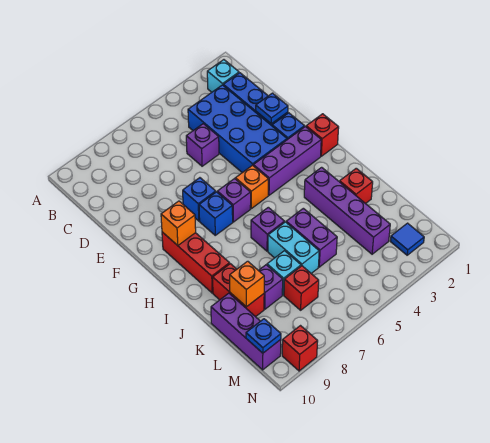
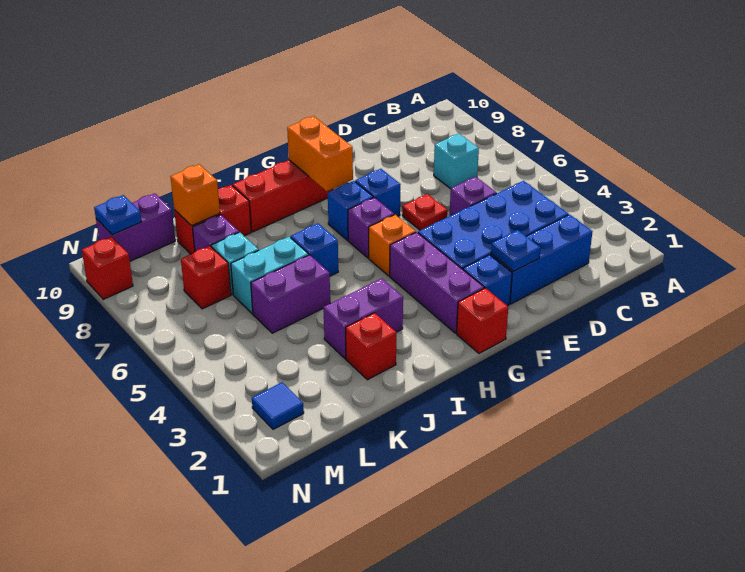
cyan 1x1 brick [207,60,239,92] -> cyan 1x1 brick moved to [434,134,479,189]
none -> red 1x1 plate [402,194,447,230]
orange 1x1 brick [161,201,196,245] -> orange 1x2 brick [287,116,353,191]
purple 1x4 brick [304,167,390,254] -> purple 1x2 brick [323,278,403,359]
purple 1x1 brick [251,207,285,251] -> blue 1x1 brick [291,223,338,276]
purple 1x3 brick [211,293,281,370] -> purple 1x2 brick [96,193,175,261]

